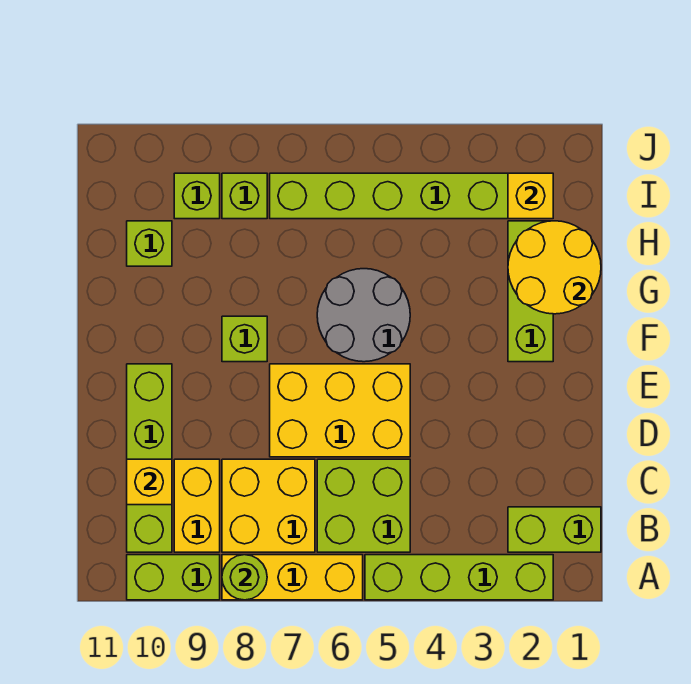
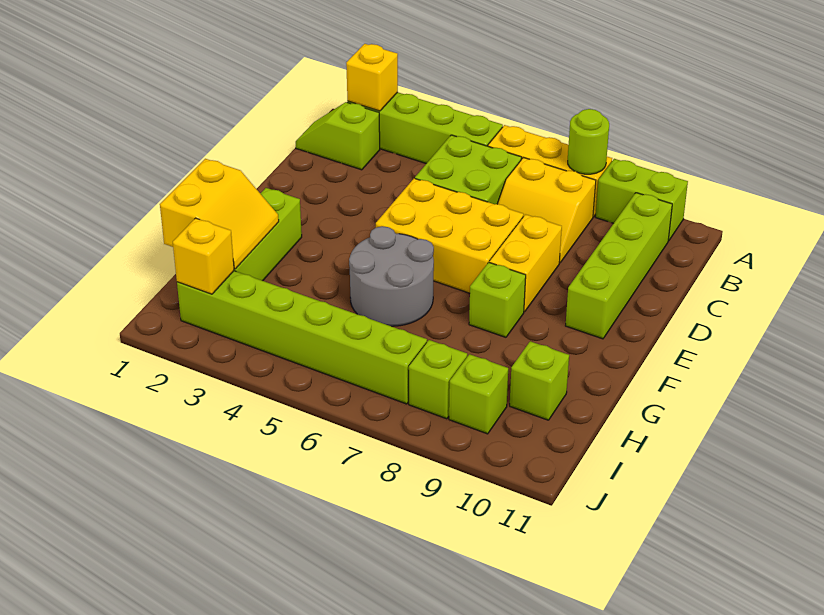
lime 1x2 brick [508,507,601,552] -> lime 1x2 slope [296,102,380,170]
yellow 2x2 brick [222,459,315,552] -> yellow 2x2 slope [498,158,596,263]
yellow 1x2 brick [174,459,220,552] -> yellow 1x2 brick moved to [489,214,562,312]
yellow 1x1 brick [127,459,172,505] -> yellow 1x1 brick moved to [346,44,398,111]
yellow 2x2 round brick [508,221,601,314] -> yellow 2x2 slope [160,159,279,269]

